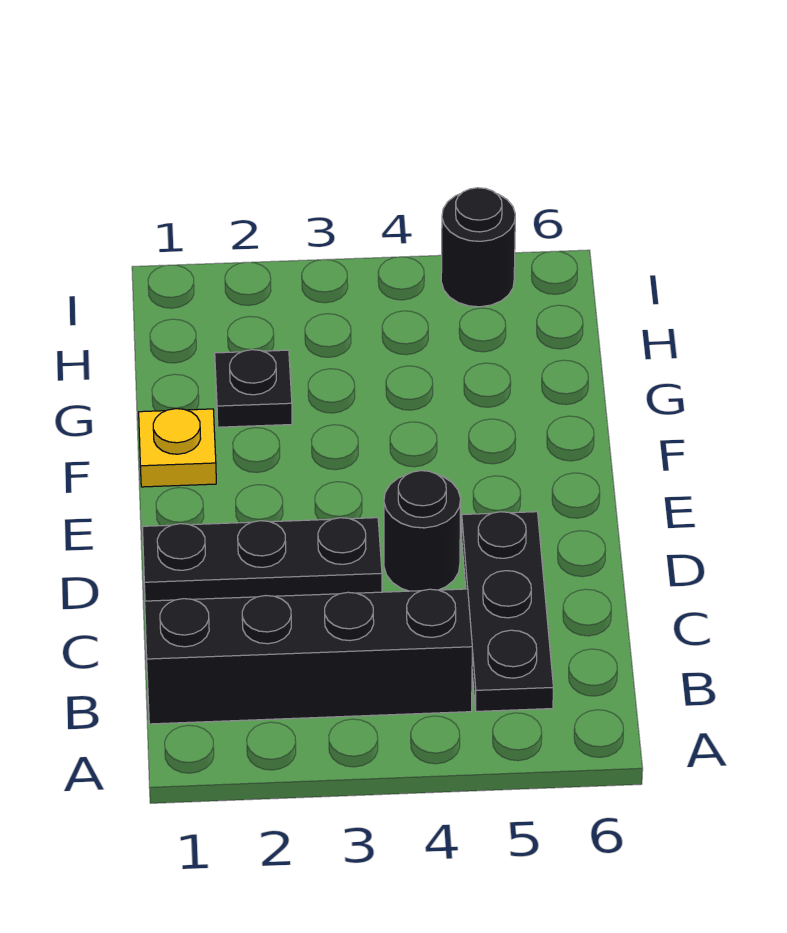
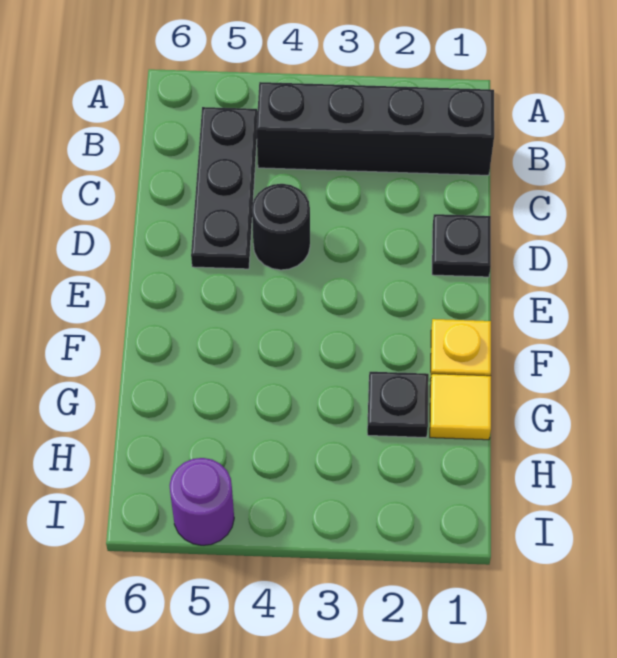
black 1x3 plate [143,518,382,601] -> black 1x1 plate [432,214,491,277]
none -> yellow 1x1 tile [430,374,491,440]
black 1x1 round brick [441,188,515,307] -> purple 1x1 round brick [170,458,234,545]

